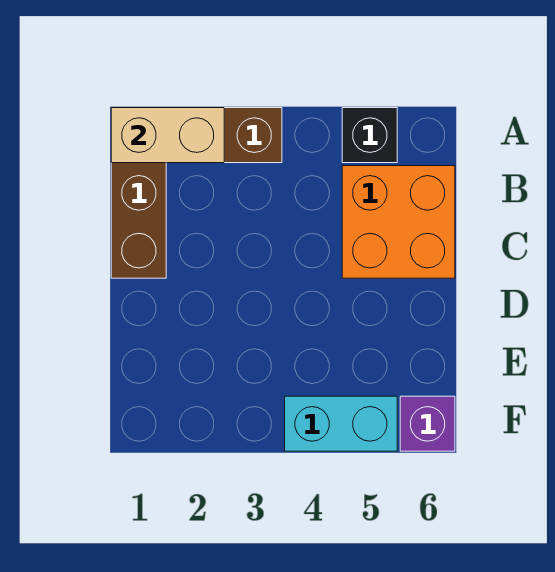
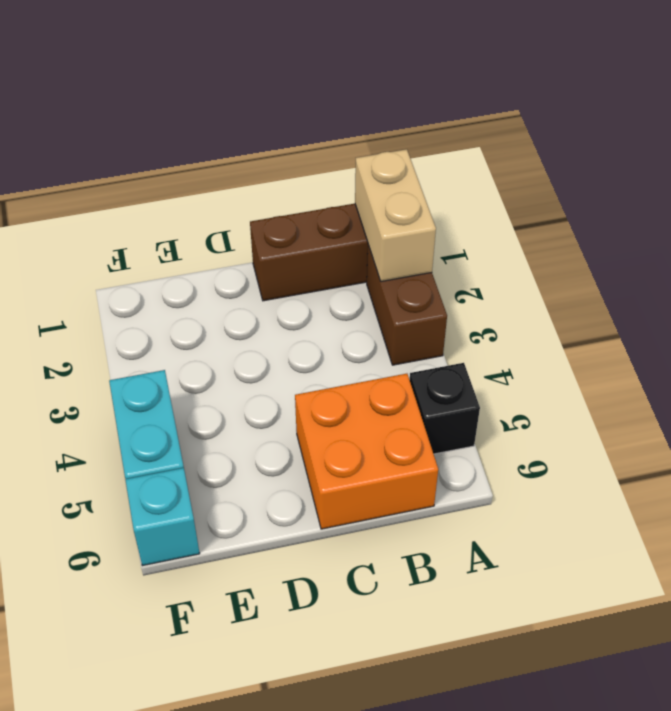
purple 1x1 brick [400,396,455,451] -> cyan 1x1 brick [125,468,200,566]

